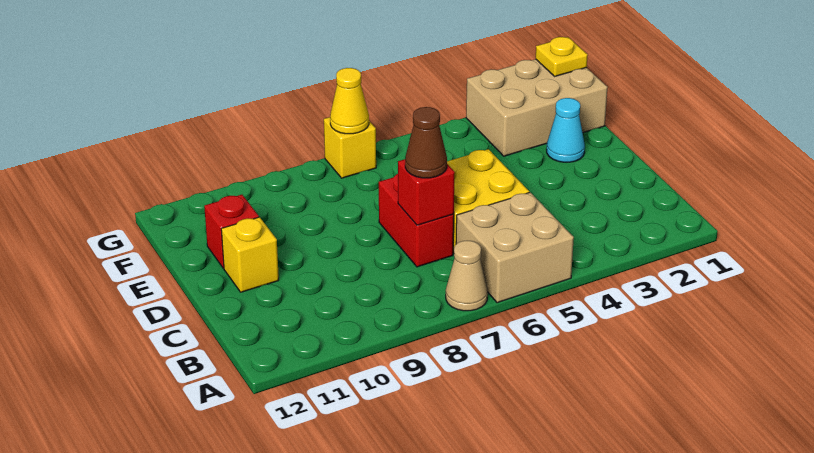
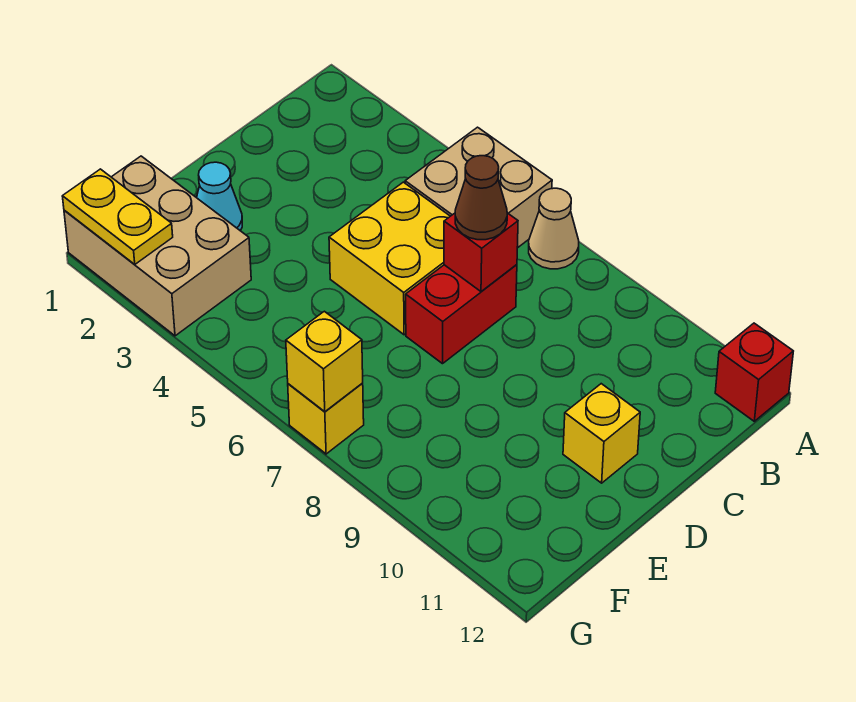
red 1x1 brick [204,195,259,268] -> red 1x1 brick moved to [715,323,793,421]
yellow 1x1 plate [536,37,588,76] -> yellow 1x2 plate [62,169,173,264]
yellow 1x1 cone [330,68,369,134] -> yellow 1x1 brick [286,311,363,412]

